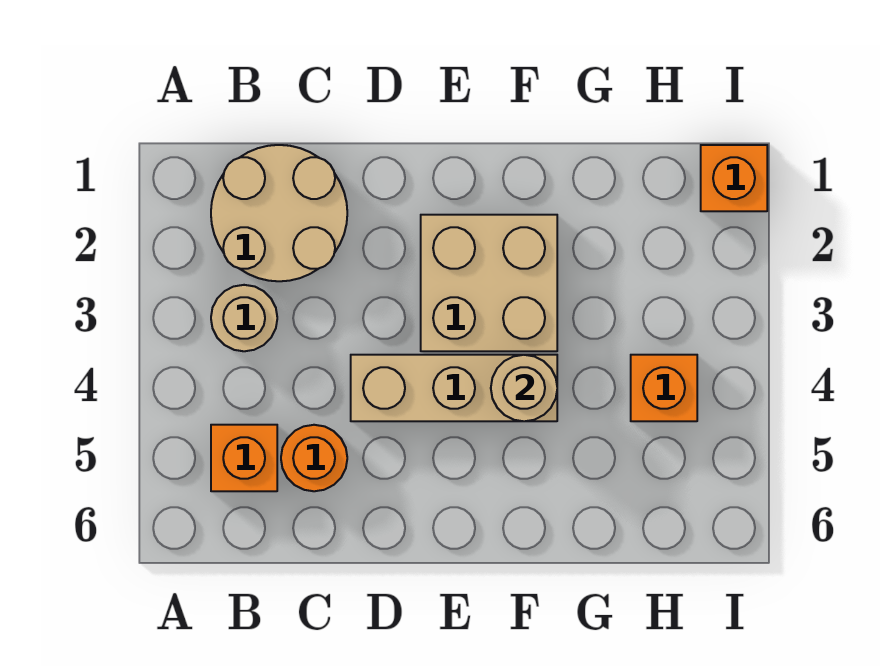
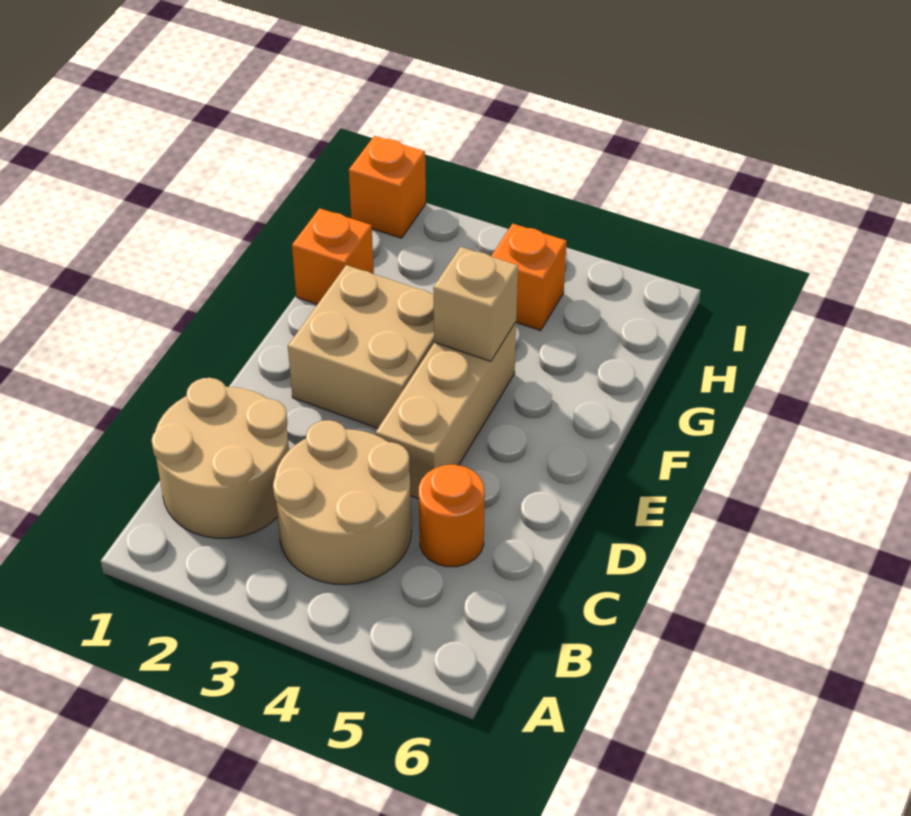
tan 1x1 round brick [211,285,277,351] -> tan 2x2 round brick [273,420,411,585]
orange 1x1 brick [211,425,277,491] -> orange 1x1 brick moved to [292,208,374,304]
tan 1x1 round brick [491,355,557,421] -> tan 1x1 brick [433,247,518,361]

